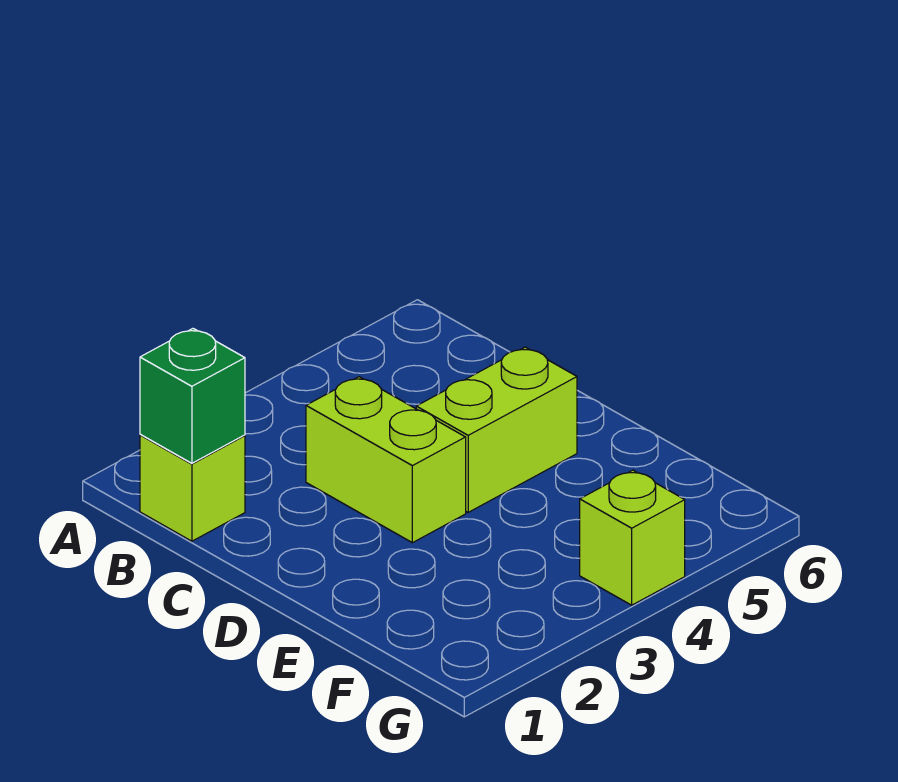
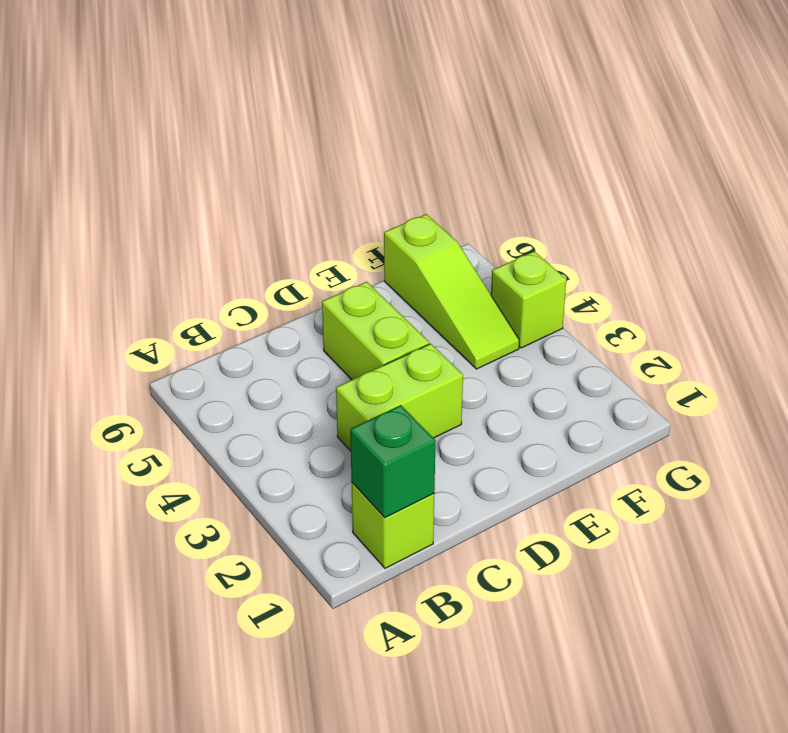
none -> lime 1x3 slope [384,214,519,369]

